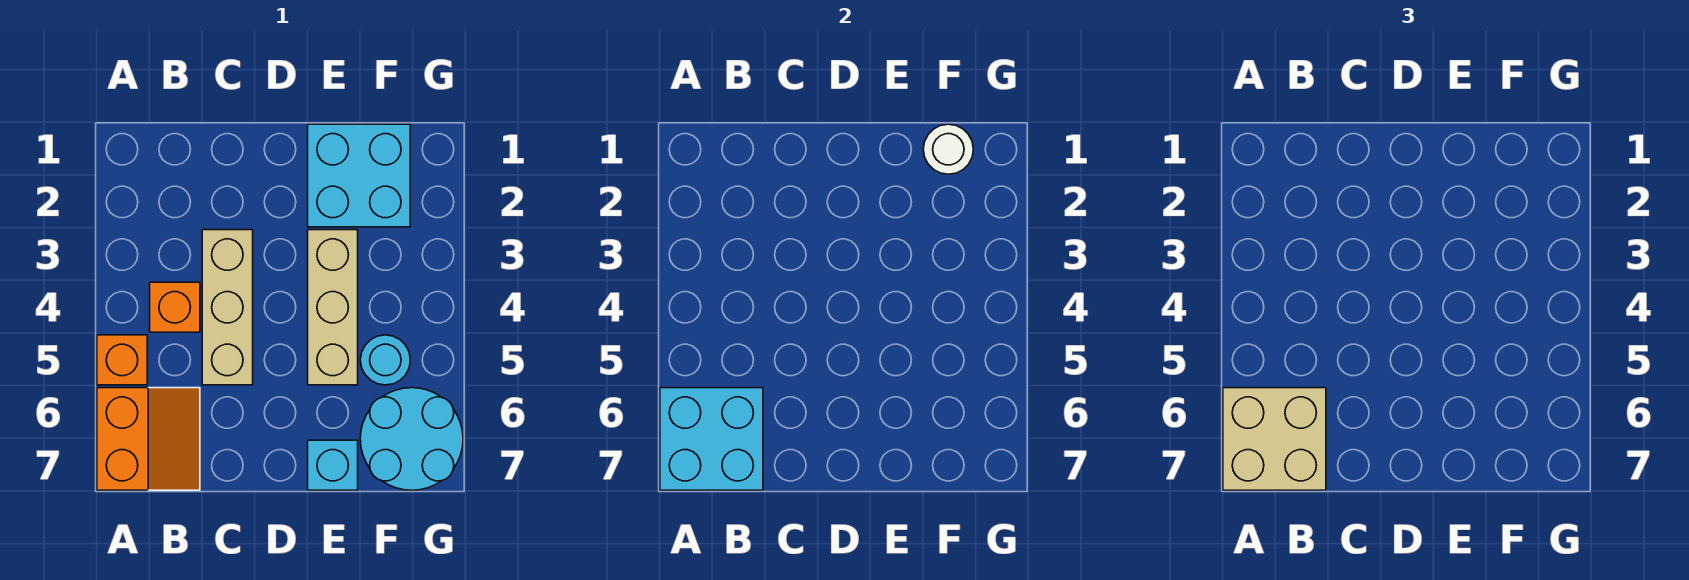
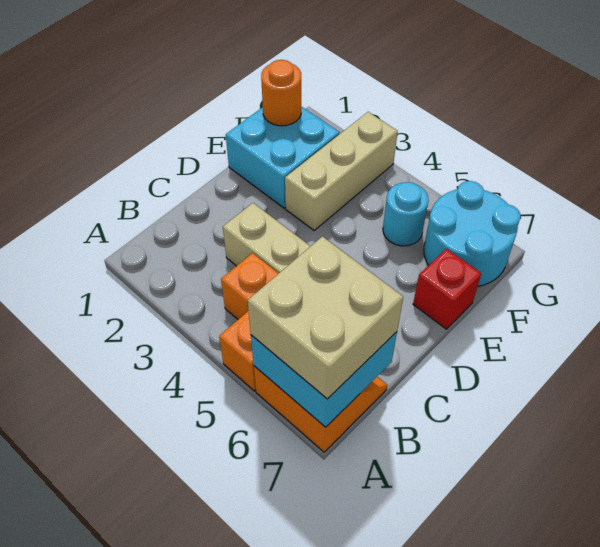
tan 1x3 brick [308,230,358,385] -> tan 1x3 brick turned to [285,112,398,230]
cyan 1x1 brick [308,440,358,490] -> red 1x1 brick [413,249,481,329]
white 1x1 round brick [923,124,973,174] -> orange 1x1 round brick [261,60,301,126]

